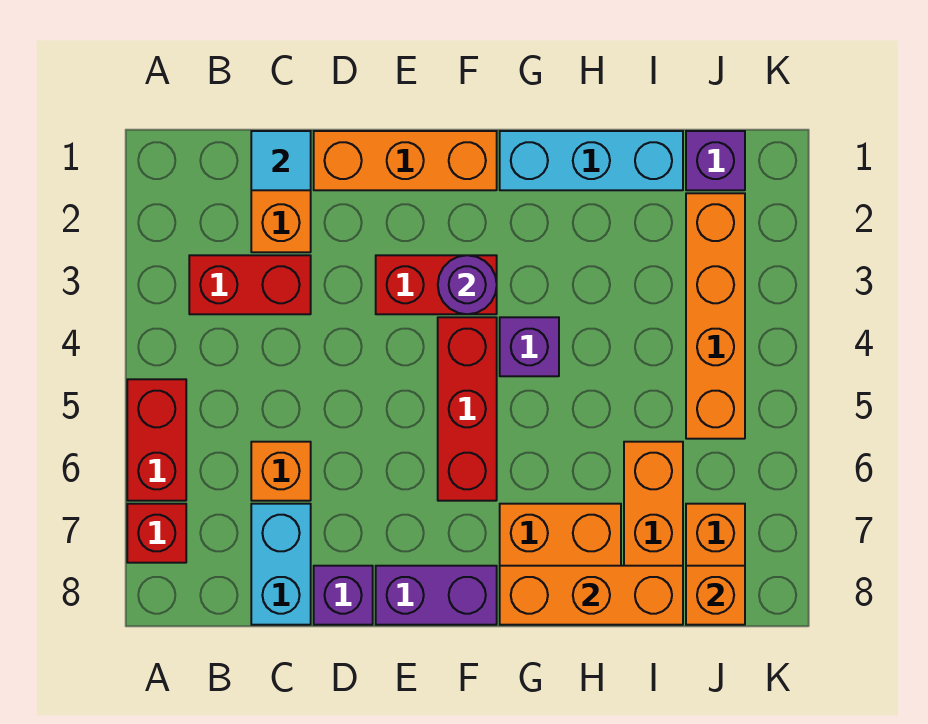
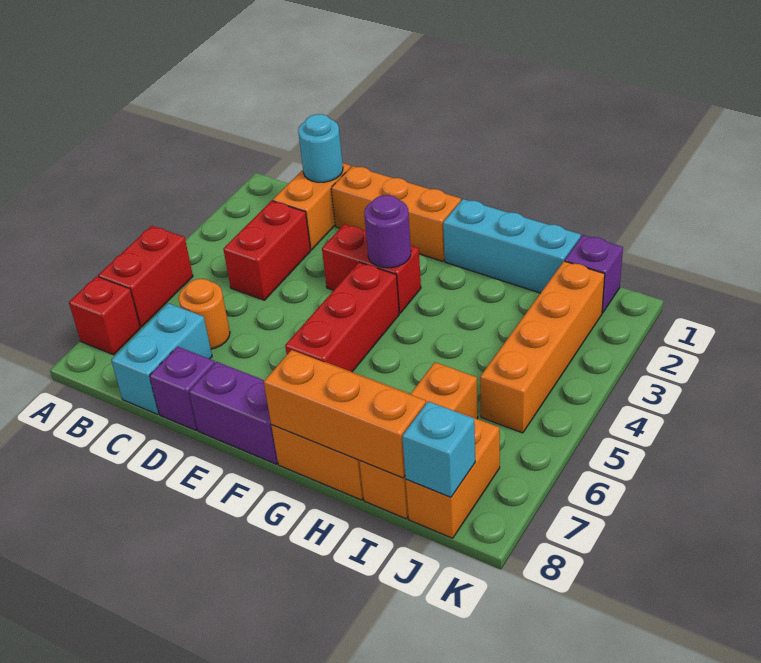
red 1x2 brick [189,255,311,314] -> red 1x2 brick turned to [223,201,311,300]
cyan 1x1 tile [251,131,311,190] -> cyan 1x1 round brick [298,114,343,182]
orange 1x1 brick [251,442,311,501] -> orange 1x1 round brick [178,279,230,349]
purple 1x1 brick [500,317,559,376] -> none
orange 1x1 brick [686,566,745,625] -> cyan 1x1 brick [402,401,475,497]

